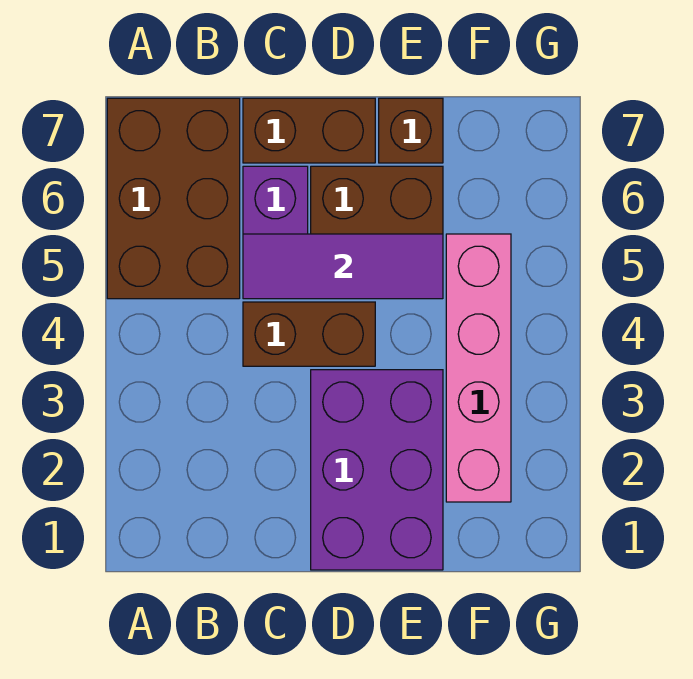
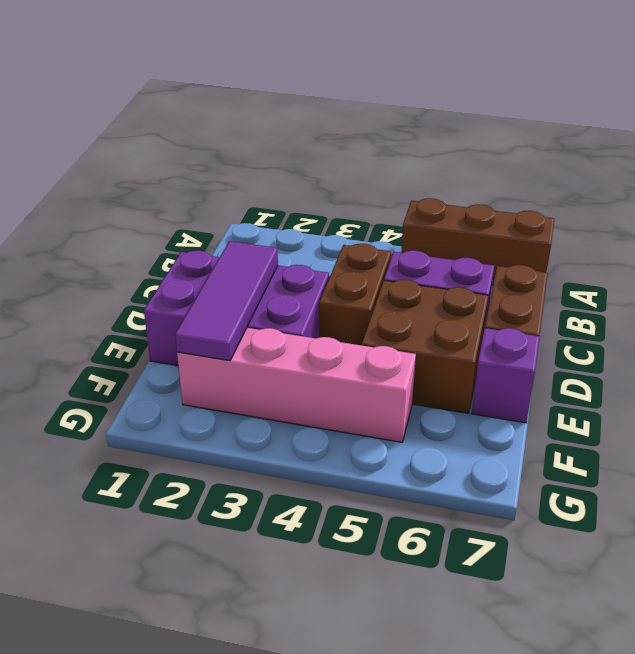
brown 2x3 brick [107,98,240,299] -> brown 1x3 brick [401,198,554,285]
purple 1x3 tile [243,234,443,299] -> purple 1x3 tile moved to [175,241,278,361]
brown 1x1 brick [379,98,443,163] -> purple 1x1 brick [472,328,540,423]

